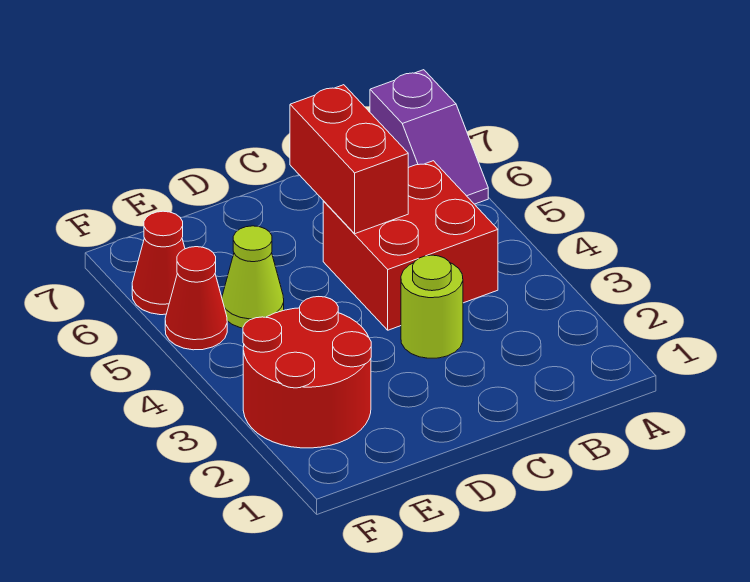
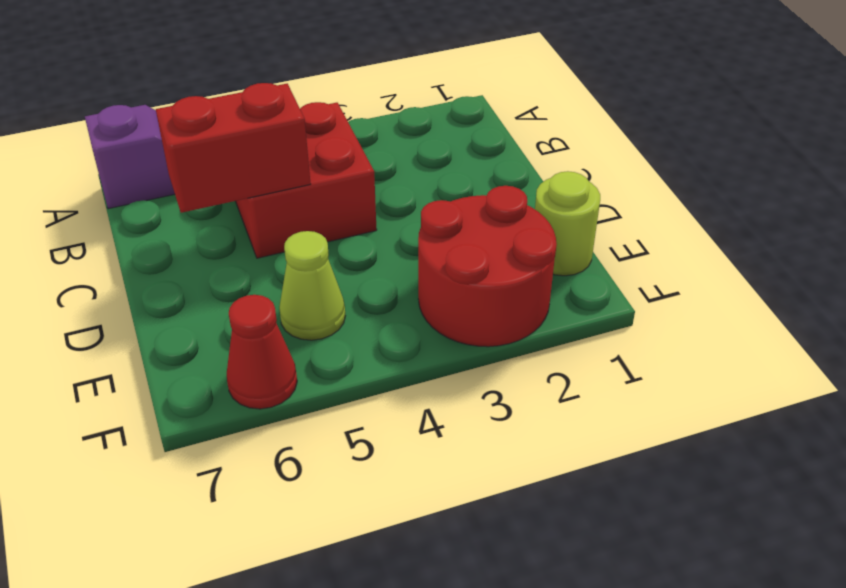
lime 1x1 round brick [401,255,463,358] -> lime 1x1 round brick moved to [535,171,600,276]
red 1x1 cone [165,247,227,350] -> none

